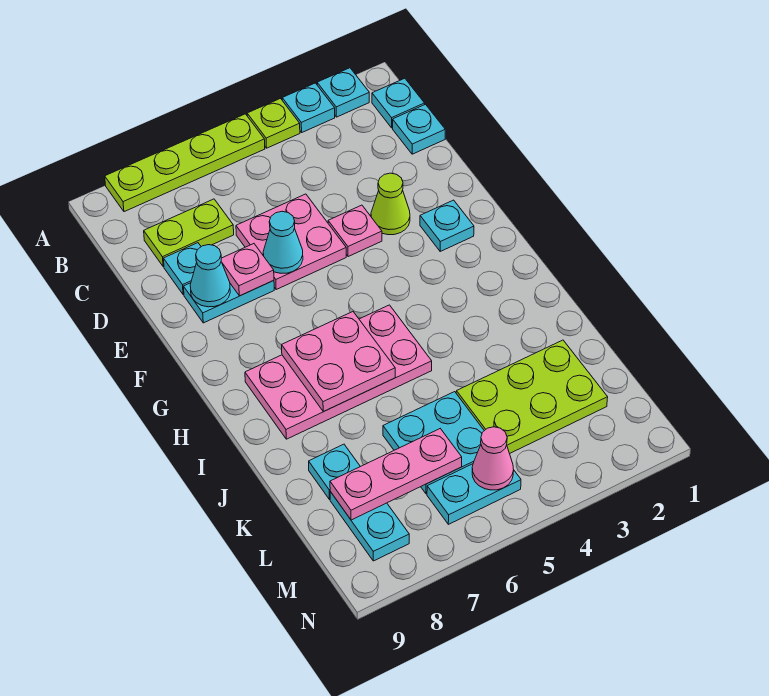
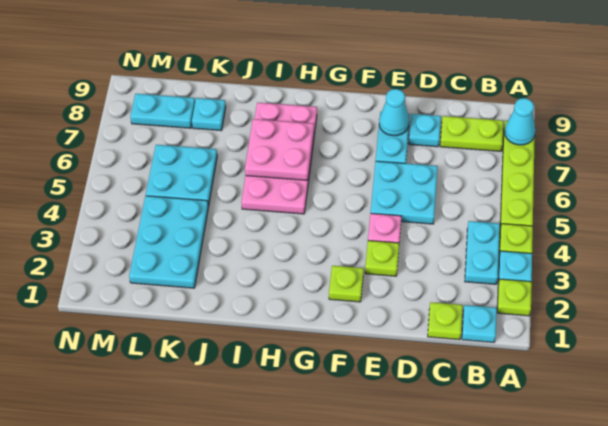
cyan 1x1 plate [317,68,369,117] -> lime 1x1 plate [497,279,532,316]
cyan 1x1 plate [393,104,445,154] -> lime 1x1 plate [428,302,463,340]
lime 1x2 plate [144,199,234,267] -> lime 1x2 plate turned to [440,116,503,151]
pink 2x2 plate [236,194,346,289] -> cyan 2x2 plate [371,161,438,224]
lime 1x1 cone [371,173,410,235] -> lime 1x1 plate [365,241,399,276]
cyan 1x1 cone [263,211,303,273] -> cyan 1x1 cone moved to [505,98,535,145]
pink 1x1 plate [221,244,274,296] -> none
cyan 1x1 plate [420,200,474,251] -> lime 1x1 plate [329,266,364,302]
lime 2x3 plate [456,340,608,454] -> cyan 2x3 plate [129,196,208,288]
pink 1x3 plate [330,429,462,520] -> none
cyan 1x2 plate [427,464,521,524] -> cyan 1x2 plate moved to [465,221,500,284]
pink 1x1 cone [472,427,514,490] -> none

